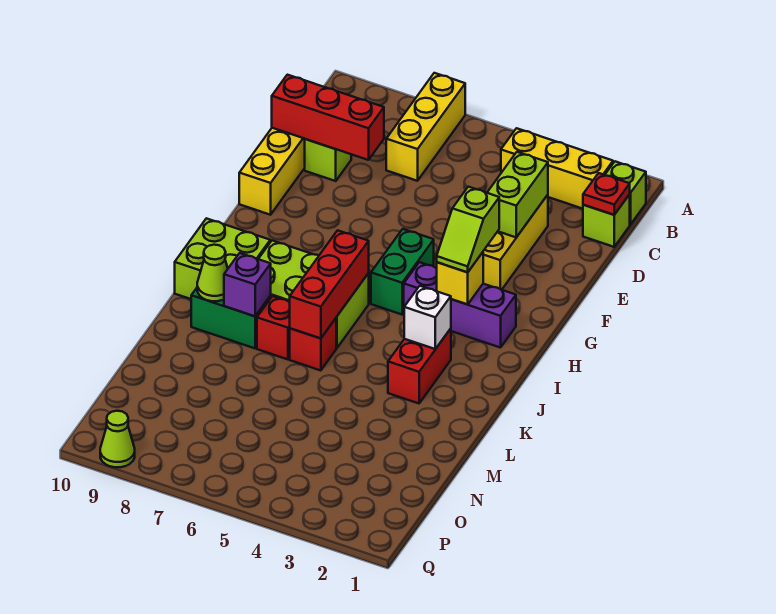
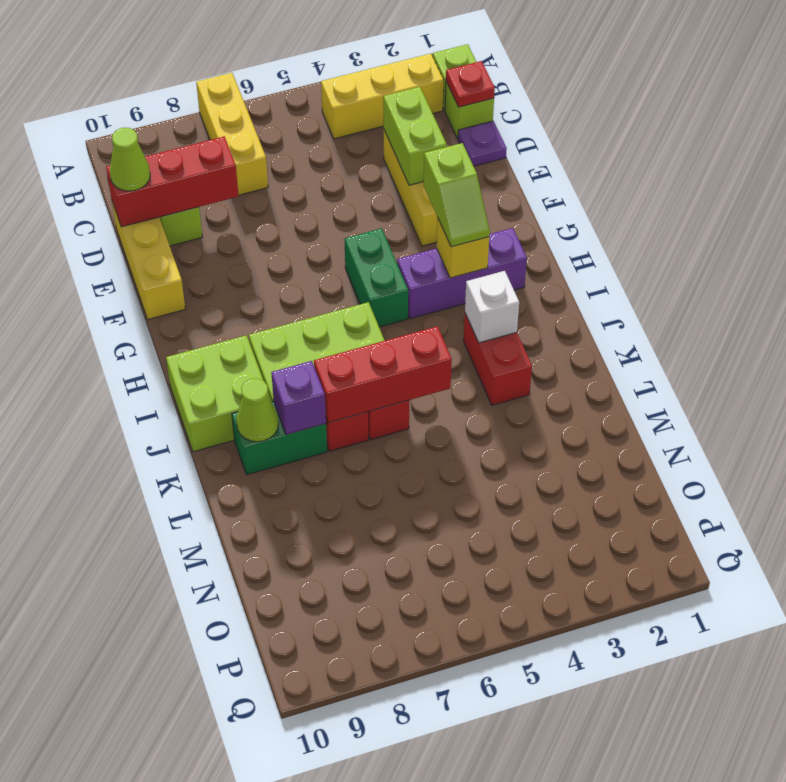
none -> purple 1x1 plate [458,121,507,166]
red 1x3 brick [290,230,369,338] -> red 1x3 brick turned to [314,326,452,423]
lime 1x1 cone [100,411,135,467] -> lime 1x1 cone moved to [110,128,150,191]

